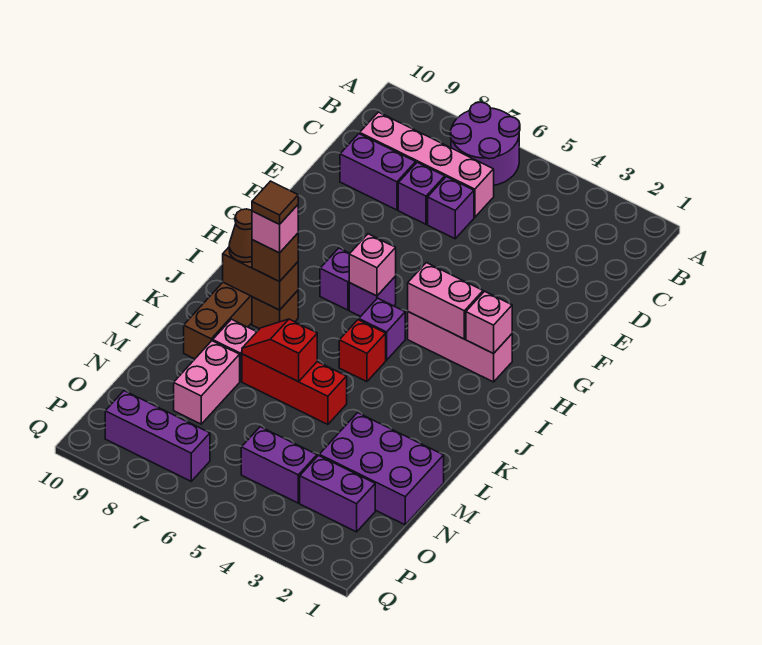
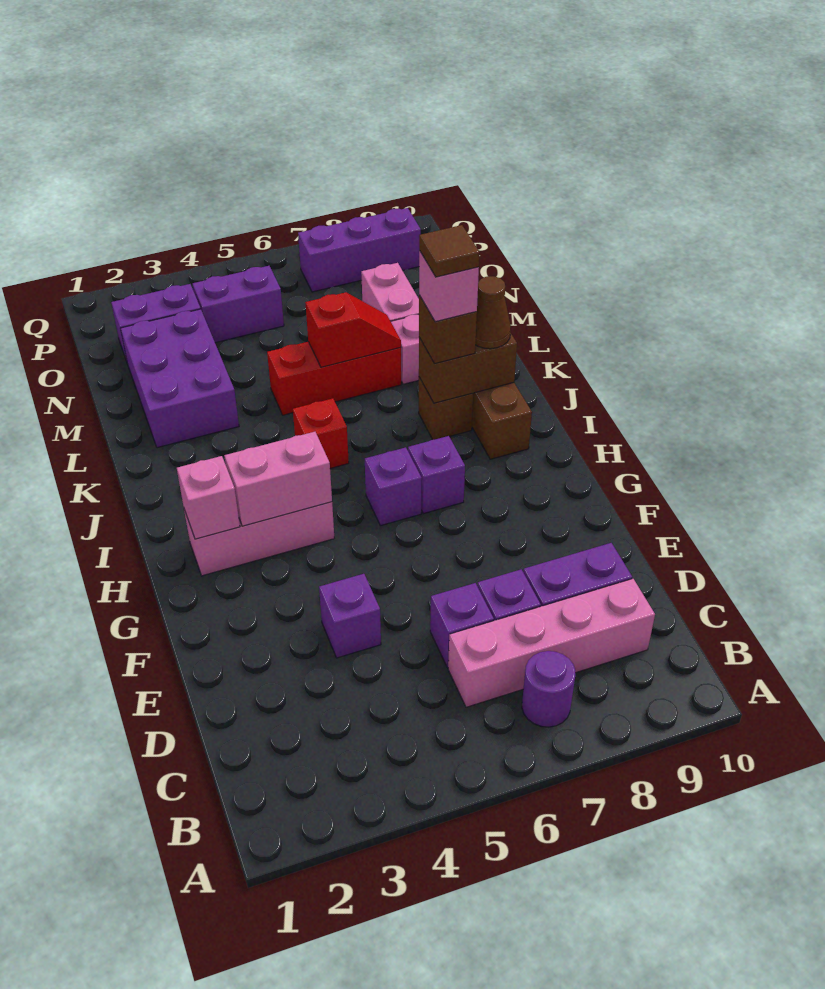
purple 2x2 round brick [450,102,520,185] -> purple 1x1 round brick [522,651,575,727]
pink 1x1 brick [349,234,396,296] -> none
purple 1x1 brick [359,298,405,360] -> purple 1x1 brick moved to [319,574,381,658]
purple 2x3 brick [319,413,444,525] -> purple 2x3 brick turned to [120,309,239,448]

